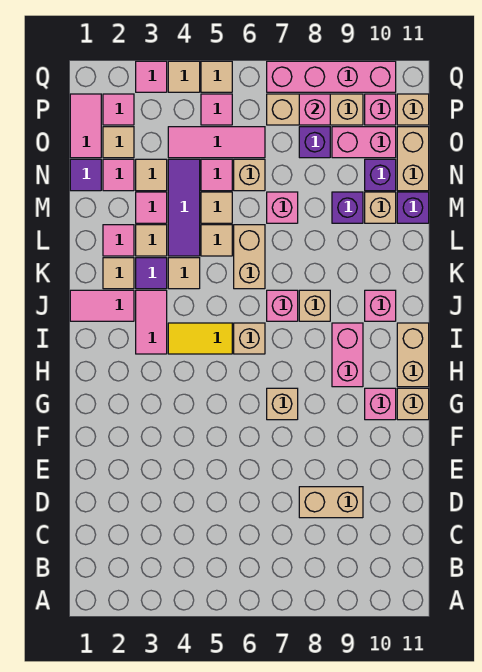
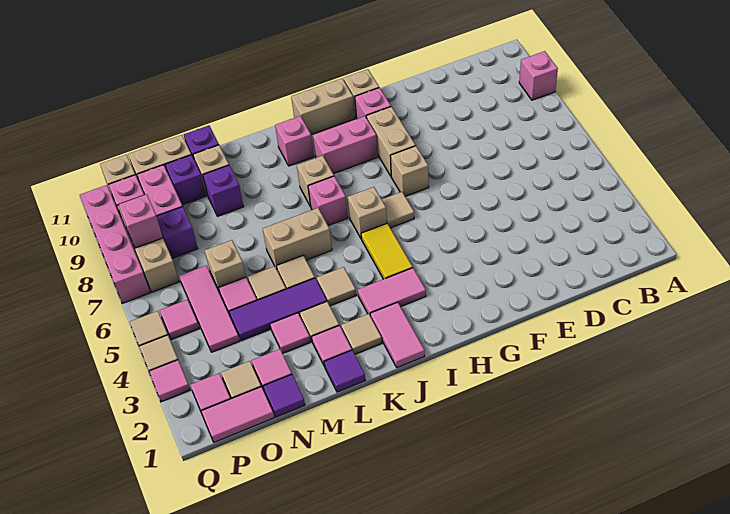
tan 1x2 brick [299,487,363,518] -> tan 1x2 brick moved to [366,107,416,176]
purple 1x1 tile [136,258,167,289] -> purple 1x1 tile moved to [324,350,365,392]
pink 1x1 brick [267,192,298,223] -> pink 1x1 brick moved to [519,51,558,100]
tan 1x1 tile [136,159,167,191] -> tan 1x1 tile moved to [382,192,414,228]

